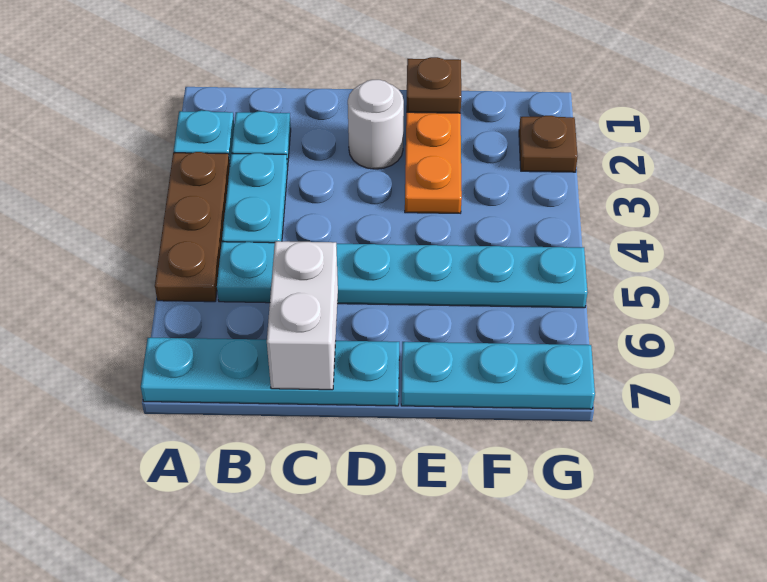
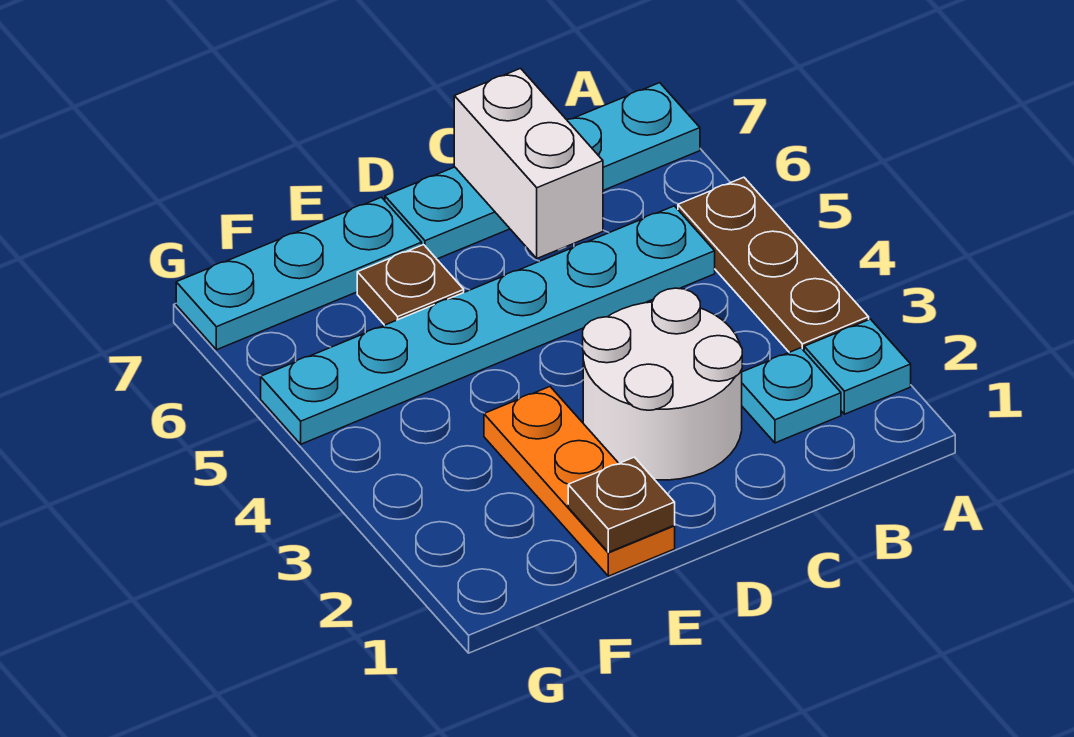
cyan 1x2 plate [222,153,288,243] -> none
white 1x1 round brick [348,80,404,169] -> white 2x2 round brick [583,288,742,480]
brown 1x1 plate [519,116,578,172] -> brown 1x1 plate moved to [357,245,464,325]

